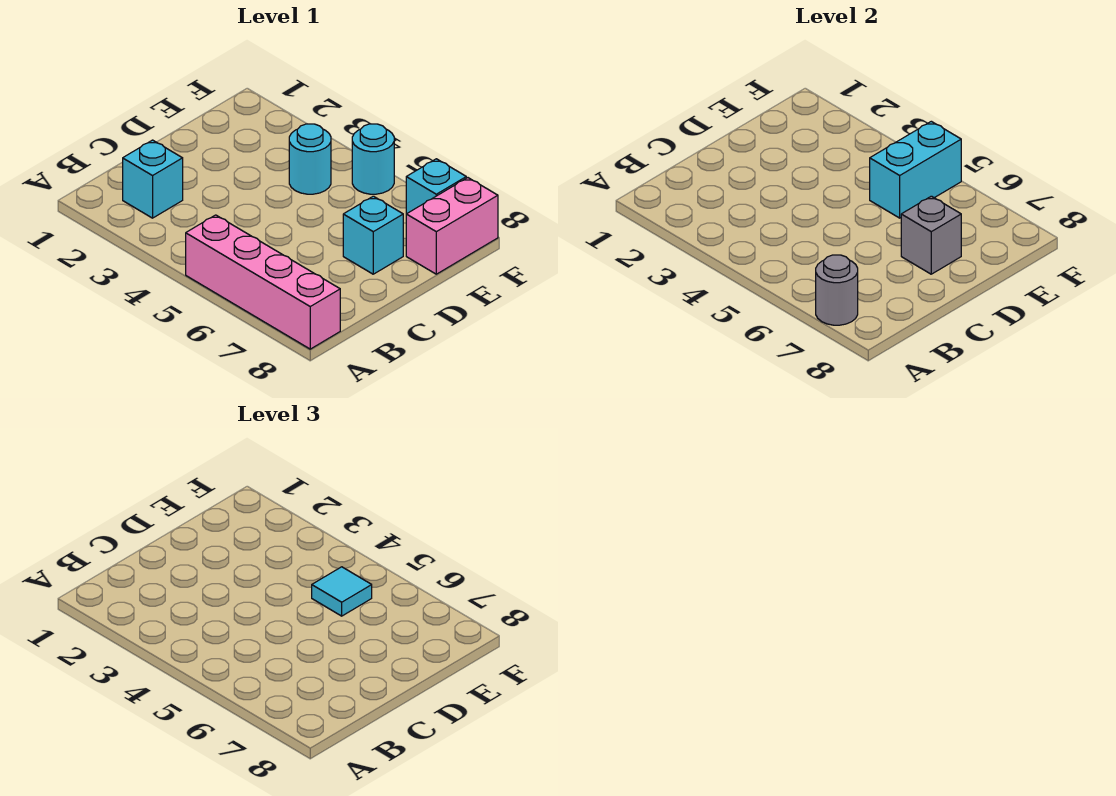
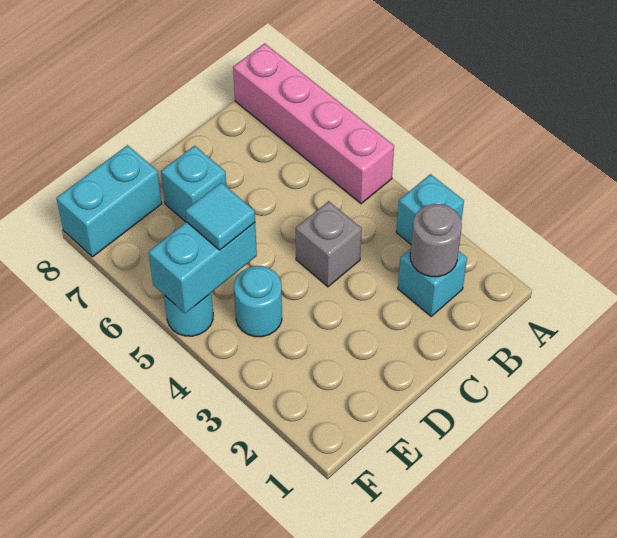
grey 1x1 round brick [816,255,858,325] -> grey 1x1 round brick moved to [410,204,462,277]
grey 1x1 brick [901,196,961,274] -> grey 1x1 brick moved to [296,201,362,287]
pink 1x2 brick [406,178,498,274] -> cyan 1x2 brick [56,145,162,257]
cyan 1x1 brick [406,159,466,214] -> cyan 1x1 brick moved to [396,174,464,244]

